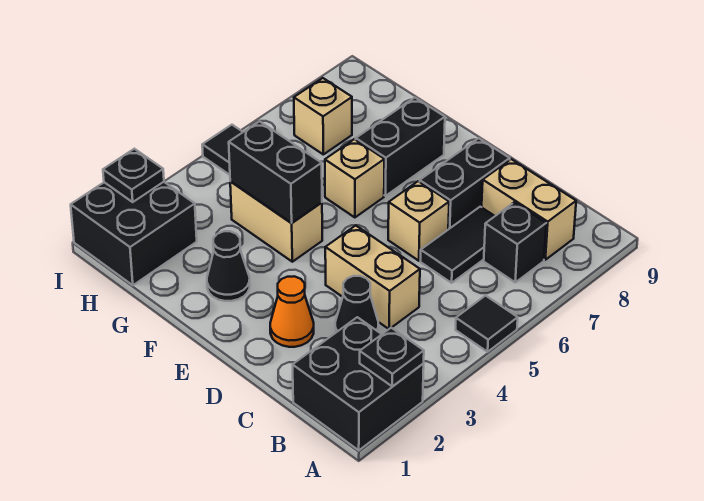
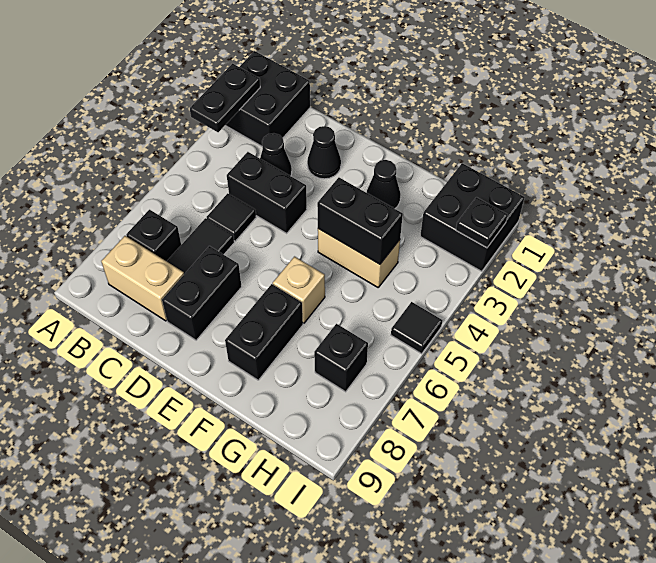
black 1x1 plate [360,328,424,387] -> black 1x2 plate [190,64,260,132]
black 1x1 tile [456,296,518,352] -> black 1x1 tile moved to [207,193,256,241]
tan 1x2 brick [325,225,420,329] -> black 1x2 brick [227,152,307,233]
orange 1x1 cone [270,276,314,347] -> black 1x1 cone [307,126,341,179]
tan 1x1 brick [388,181,449,261] -> none
tan 1x1 brick [294,78,352,154] -> black 1x1 brick [314,324,368,392]

